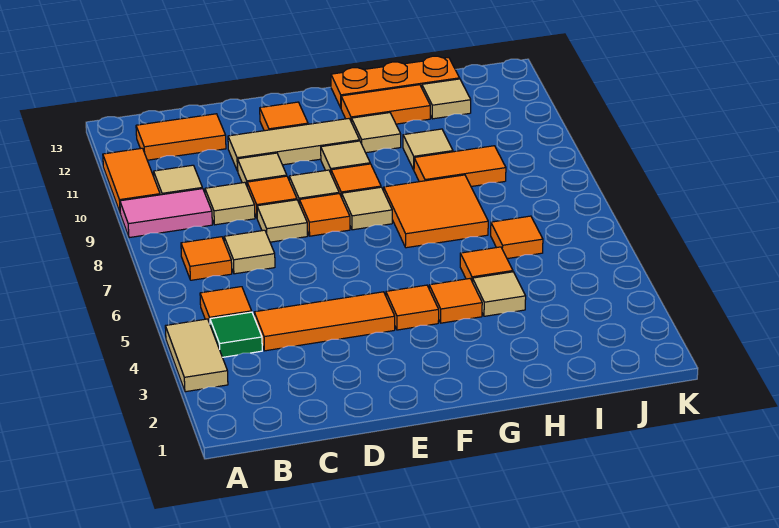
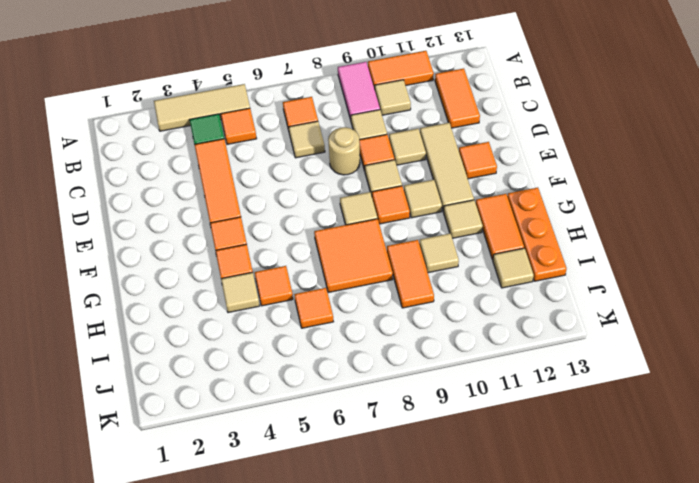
tan 1x2 tile [165,319,228,392] -> tan 1x3 tile [154,84,250,131]
tan 1x1 tile [257,200,308,242] -> tan 1x1 round brick [328,127,360,175]
orange 1x1 tile [299,194,350,236] -> none

